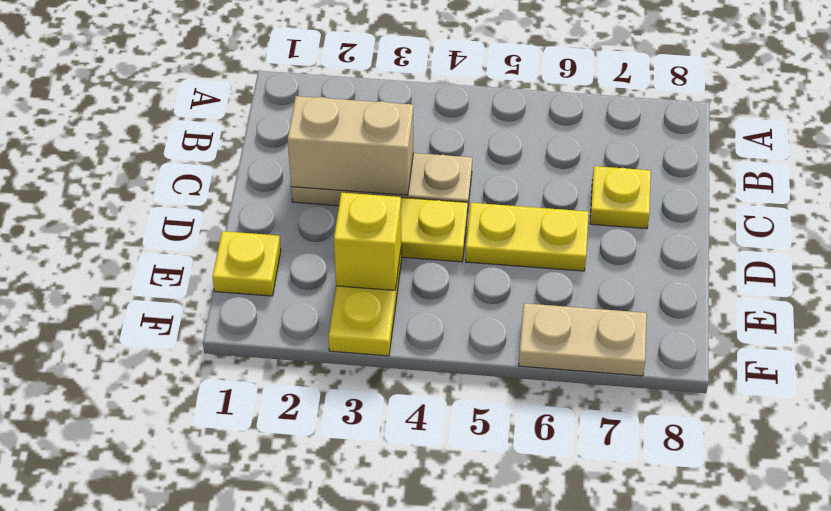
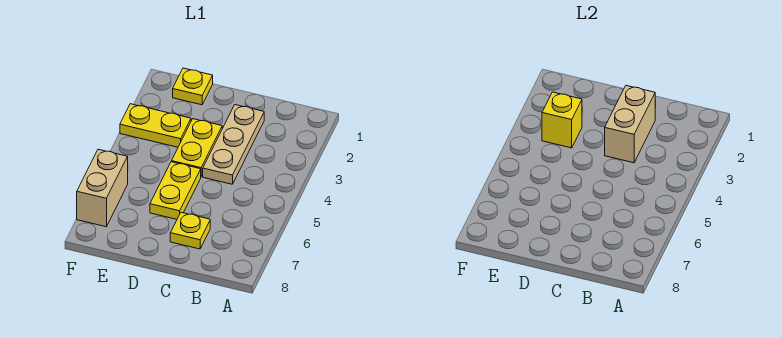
tan 1x2 plate [519,303,647,376] -> tan 1x2 brick [77,149,128,227]

